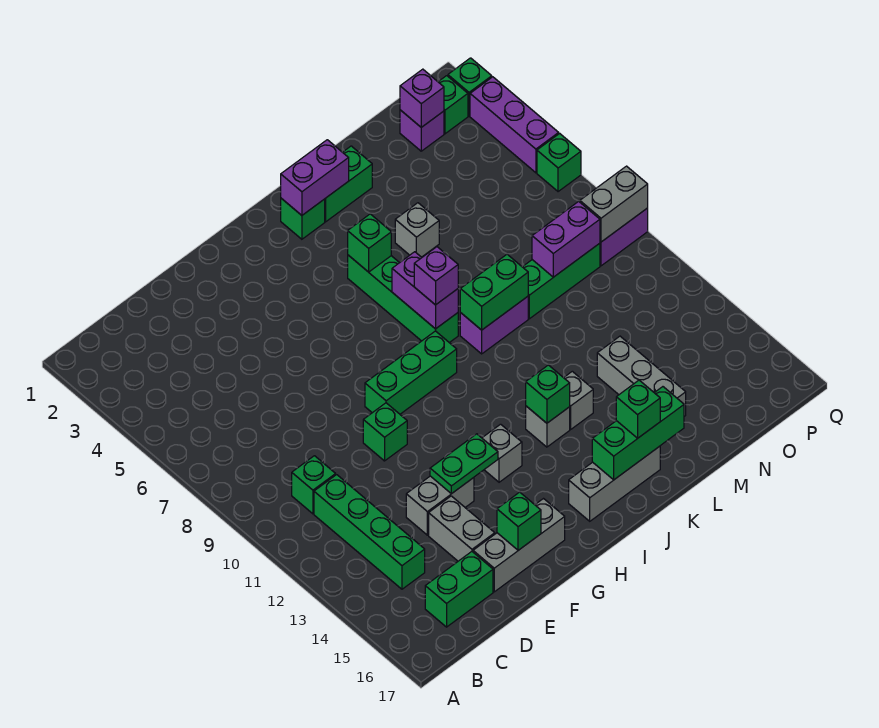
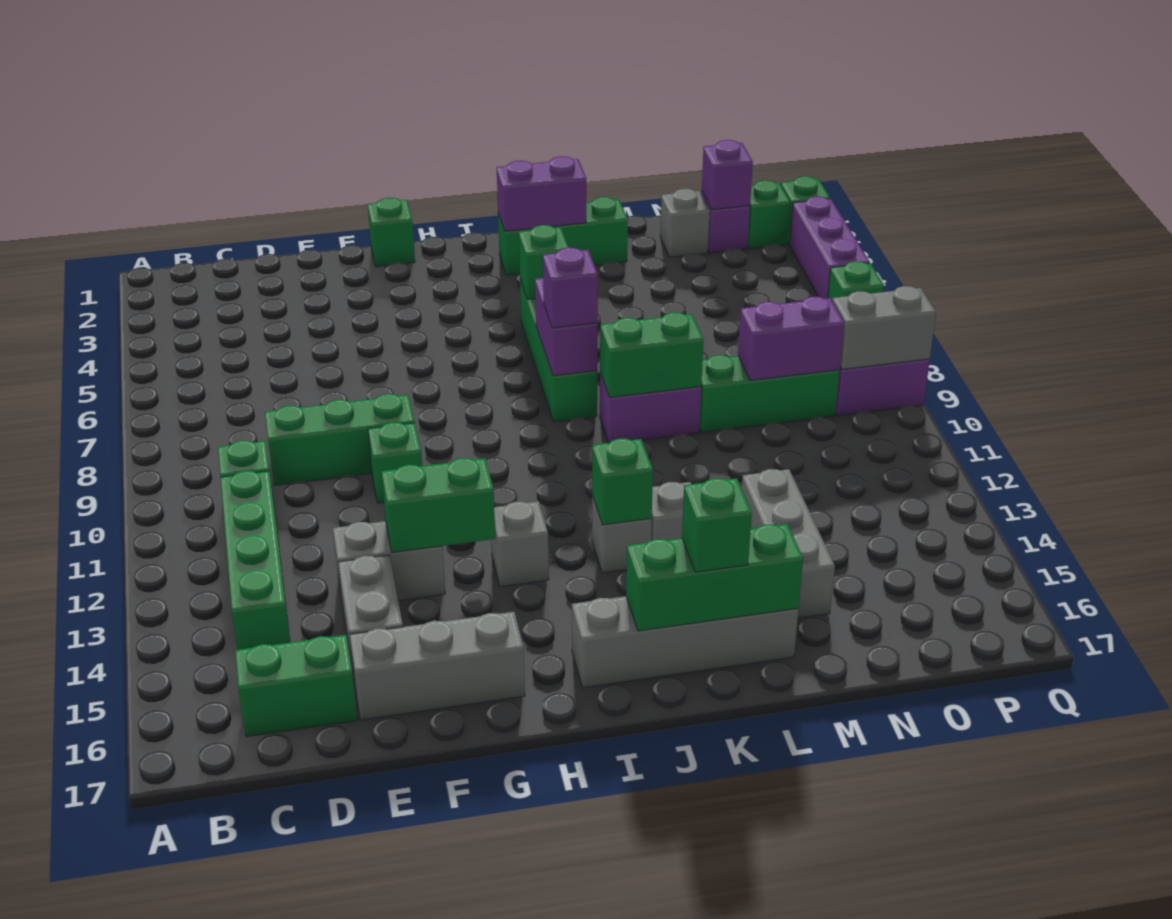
green 1x2 plate [430,434,498,494] -> green 1x2 brick [382,458,496,552]
green 1x1 brick [497,492,541,550] -> green 1x1 brick moved to [368,198,415,267]
green 1x3 brick [365,331,457,414] -> green 1x3 brick moved to [265,394,415,485]
grey 1x3 brick [569,446,660,521] -> grey 1x4 brick [572,596,798,688]
grey 1x1 brick [395,203,439,257] -> grey 1x1 brick moved to [660,189,710,257]

